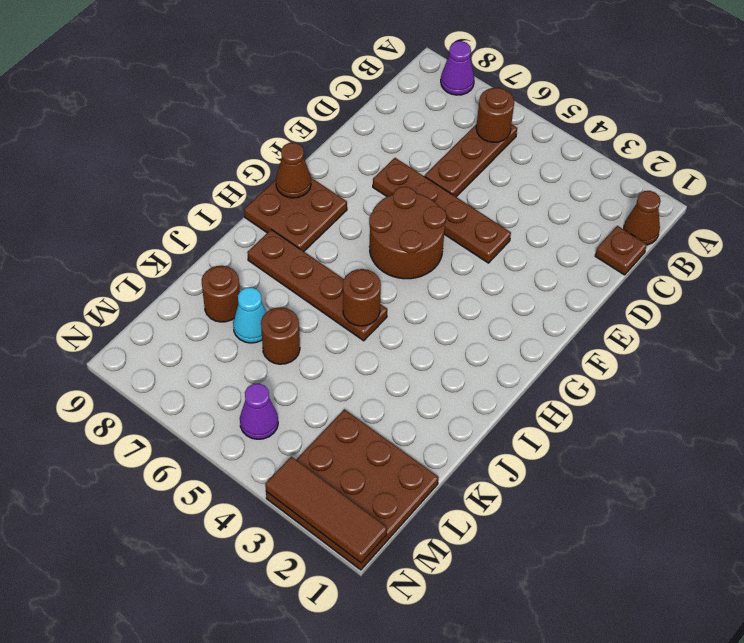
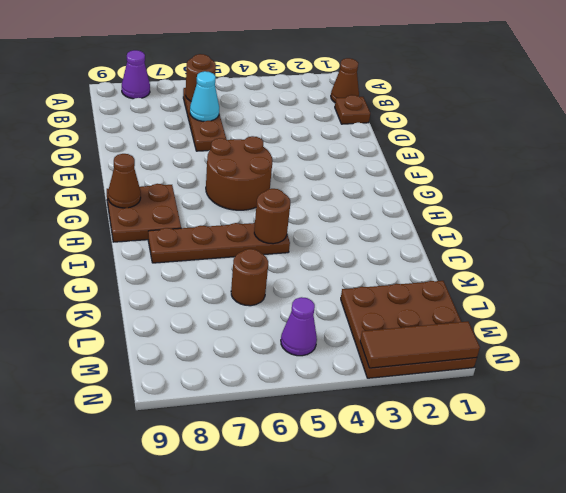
brown 1x4 plate [373,158,511,263] -> none
cyan 1x1 cone [233,287,266,343] -> cyan 1x1 cone moved to [190,71,219,121]
brown 1x1 round brick [202,266,240,322] -> none

